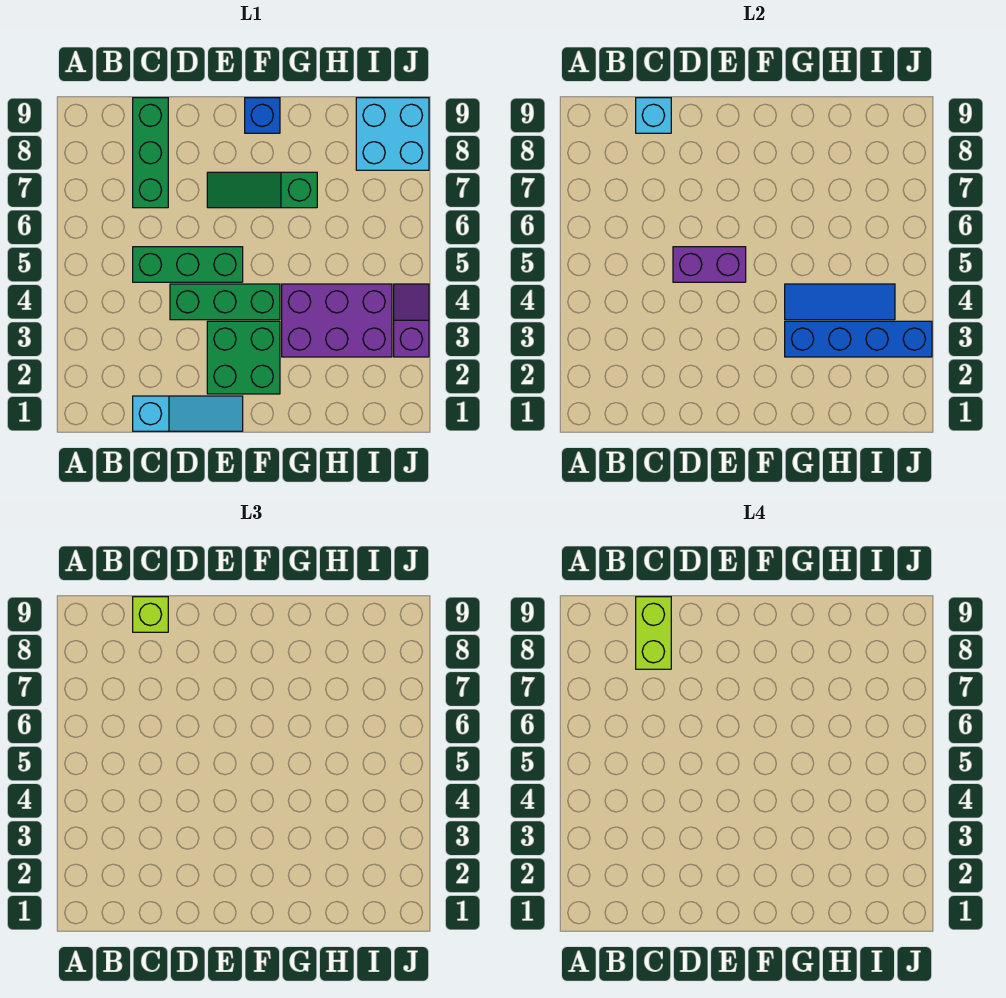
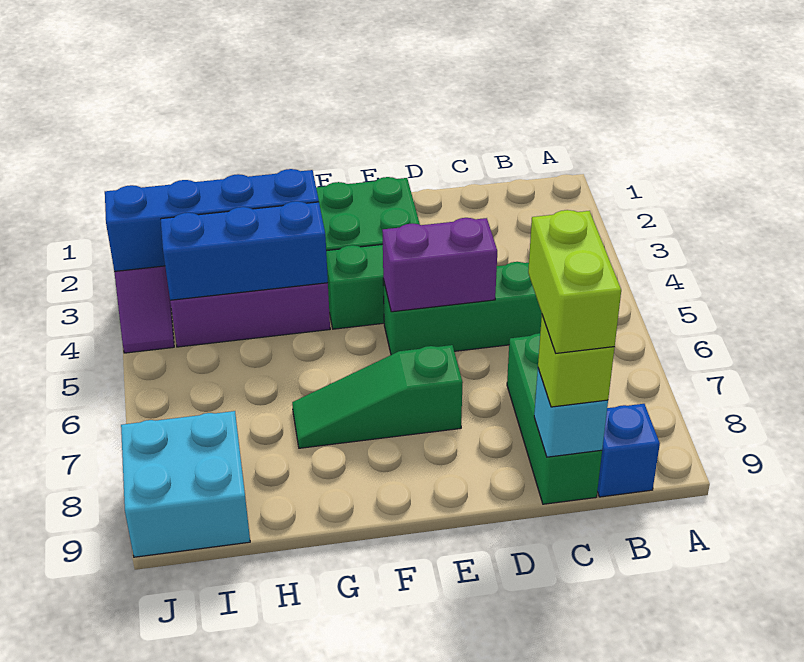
cyan 1x3 slope [133,396,243,431] -> none
green 1x3 slope [207,172,317,208] -> green 1x3 slope turned to [292,345,463,448]
blue 1x1 brick [245,98,280,133] -> blue 1x1 brick moved to [597,404,660,497]
blue 1x3 tile [785,284,895,320] -> blue 1x3 brick [161,201,328,301]

